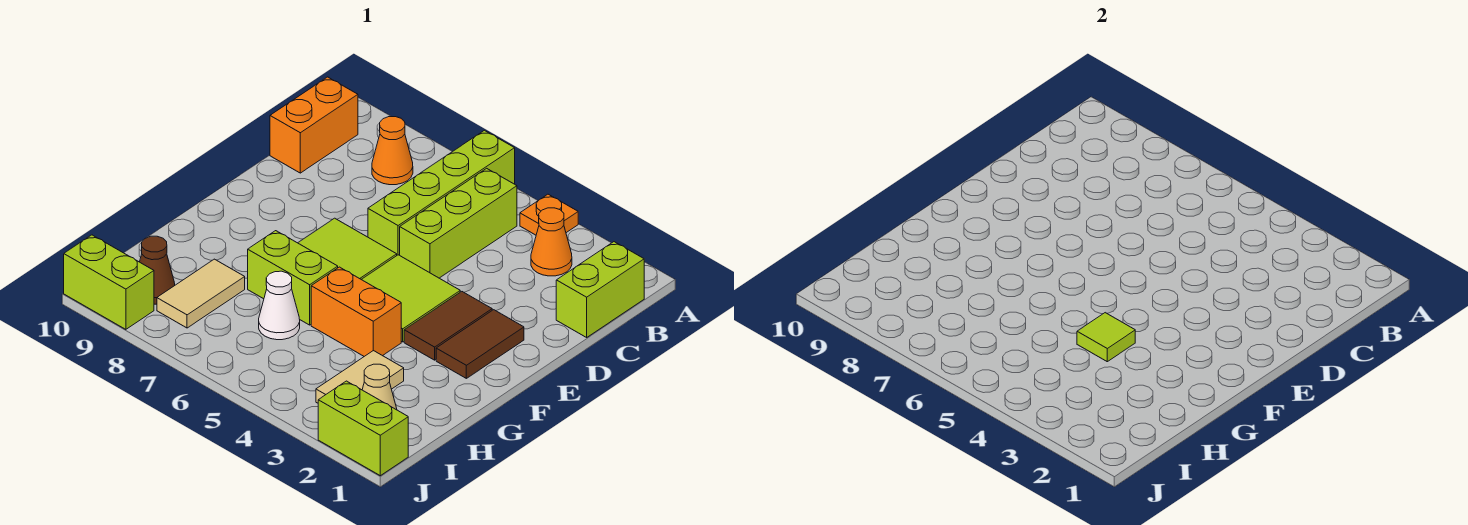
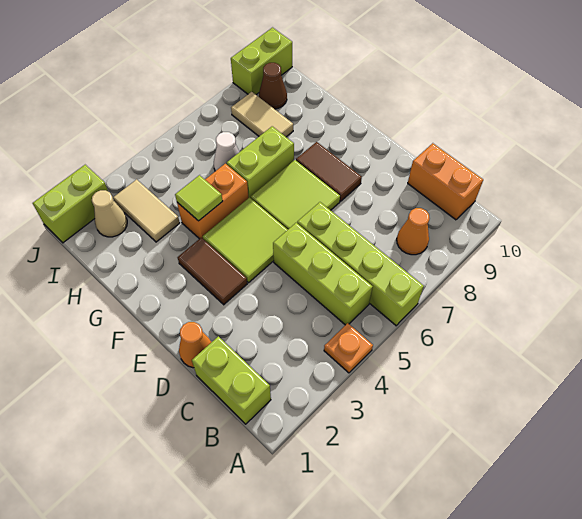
orange 1x1 cone [531,208,572,276] -> orange 1x1 cone moved to [179,322,211,368]
brown 1x2 tile [436,310,524,378] -> brown 1x2 tile moved to [296,142,362,201]

